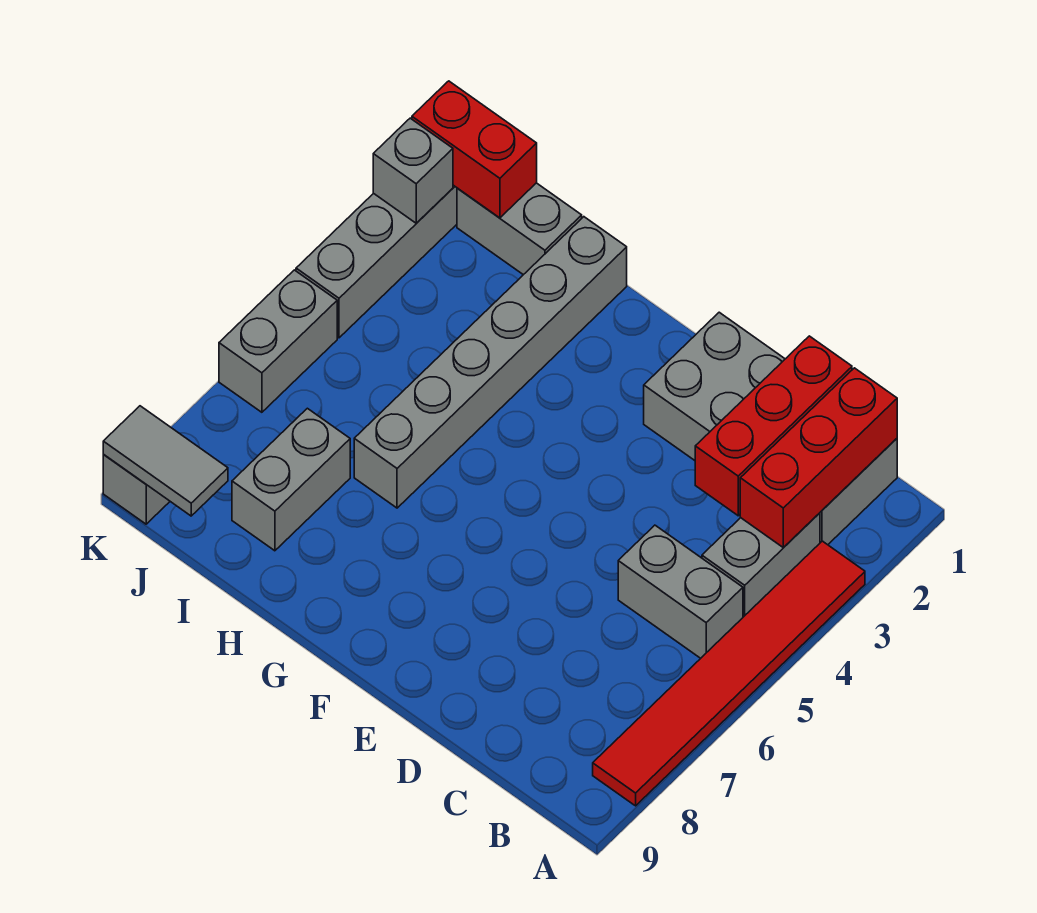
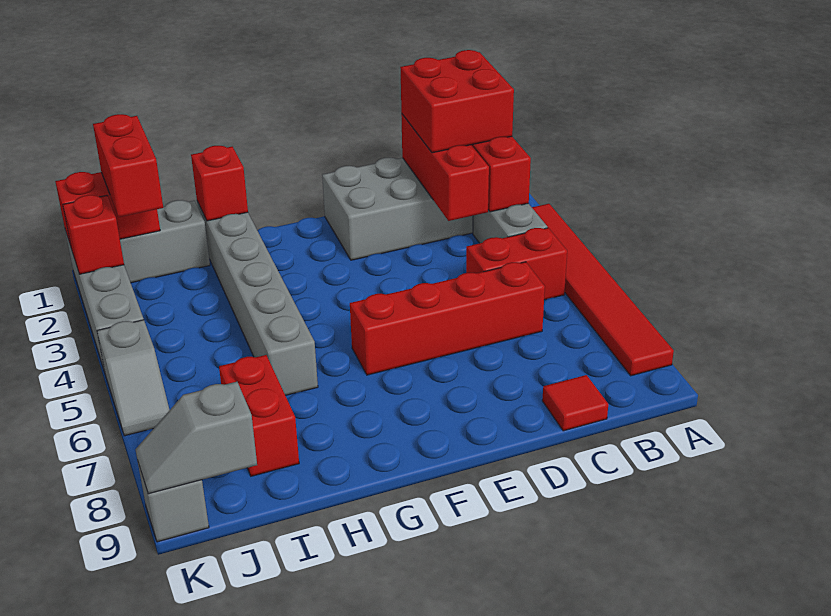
none -> red 2x2 brick [400,50,514,153]
grey 1x2 brick [618,525,743,658] -> red 1x2 brick [466,228,567,300]
none -> red 1x4 brick [350,262,545,375]
none -> red 1x1 tile [542,375,608,431]
none -> red 1x1 brick [191,146,248,221]
grey 1x2 brick [232,408,350,551] -> red 1x2 brick [219,355,299,476]
none -> red 1x2 brick [93,114,163,217]
grey 1x2 tile [103,406,228,516] -> grey 1x2 slope [135,382,257,494]
grey 1x1 brick [373,118,453,223] -> red 1x1 brick [63,195,124,274]
grey 1x2 brick [219,270,337,412] -> grey 1x2 slope [97,320,169,436]

